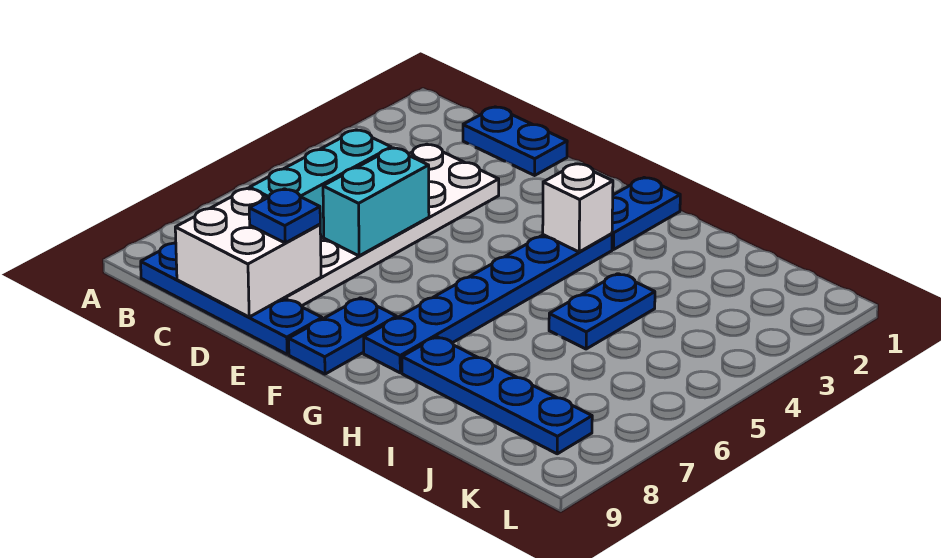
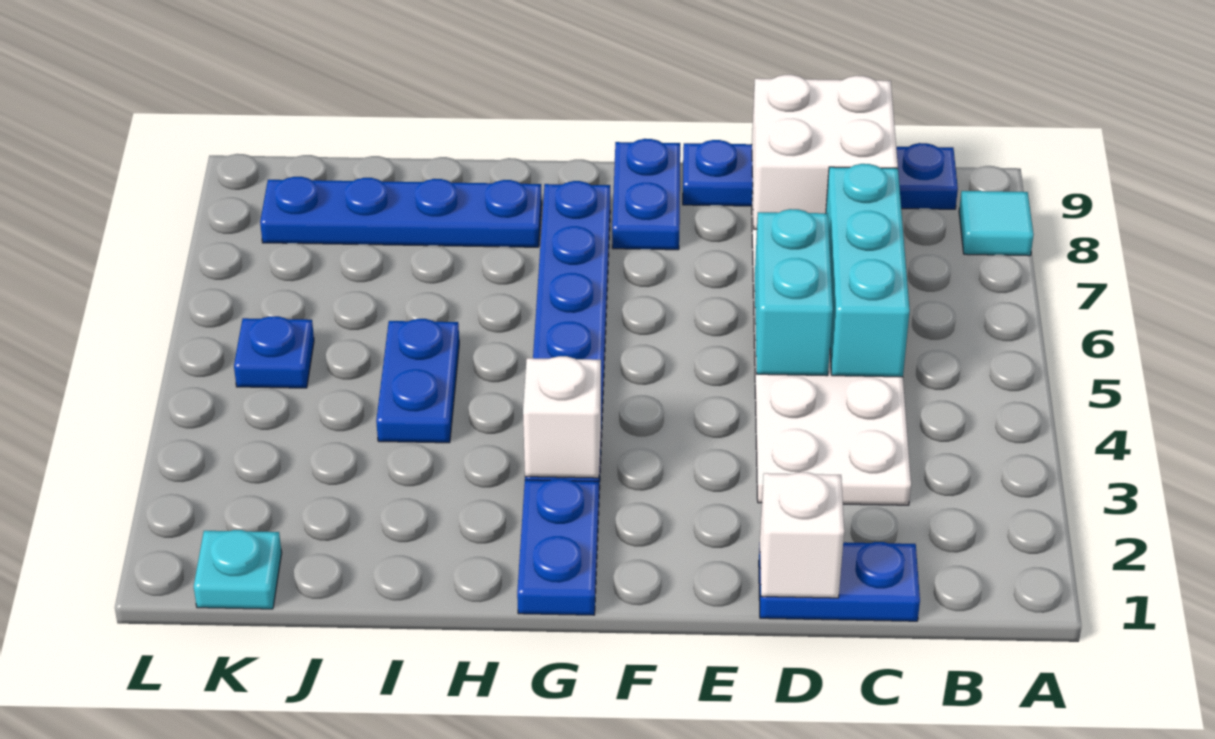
none -> cyan 1x1 tile [959,191,1034,256]
none -> white 1x1 brick [760,472,844,598]
blue 1x1 plate [249,189,320,243] -> blue 1x1 plate moved to [234,316,314,388]
none -> cyan 1x1 plate [194,530,282,609]

